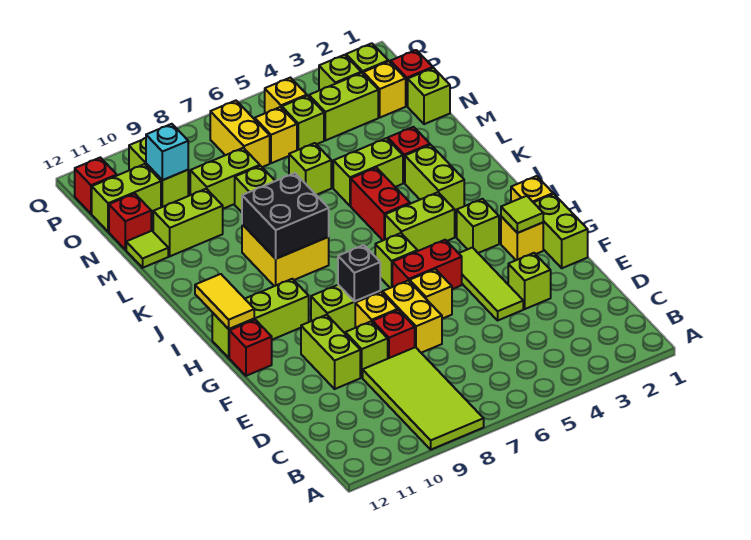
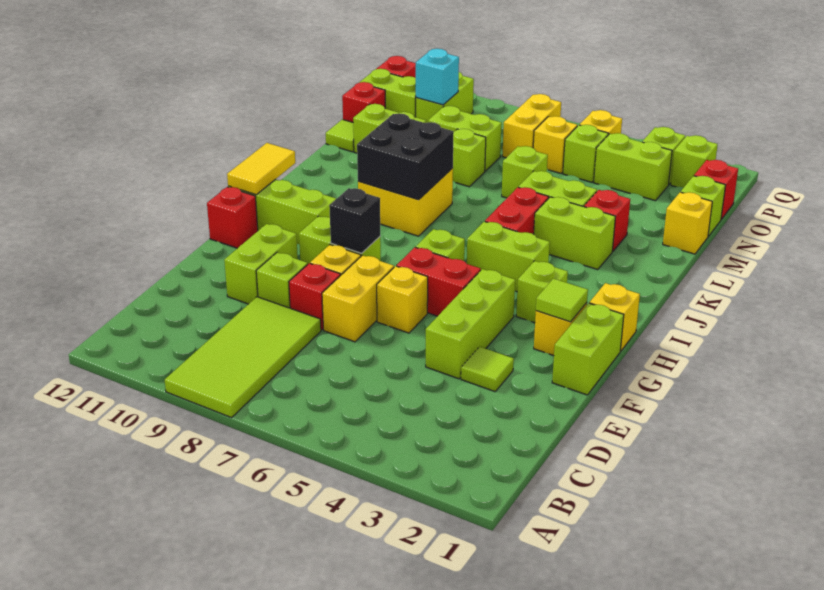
lime 1x1 brick [508,253,551,309] -> lime 1x1 tile [461,347,514,391]
lime 1x3 tile [459,248,523,320] -> lime 1x3 brick [426,269,515,379]
lime 1x2 brick [405,145,464,212] -> lime 1x2 brick turned to [534,197,615,270]
yellow 1x1 brick [363,61,406,117] -> yellow 1x1 brick moved to [663,192,712,254]

